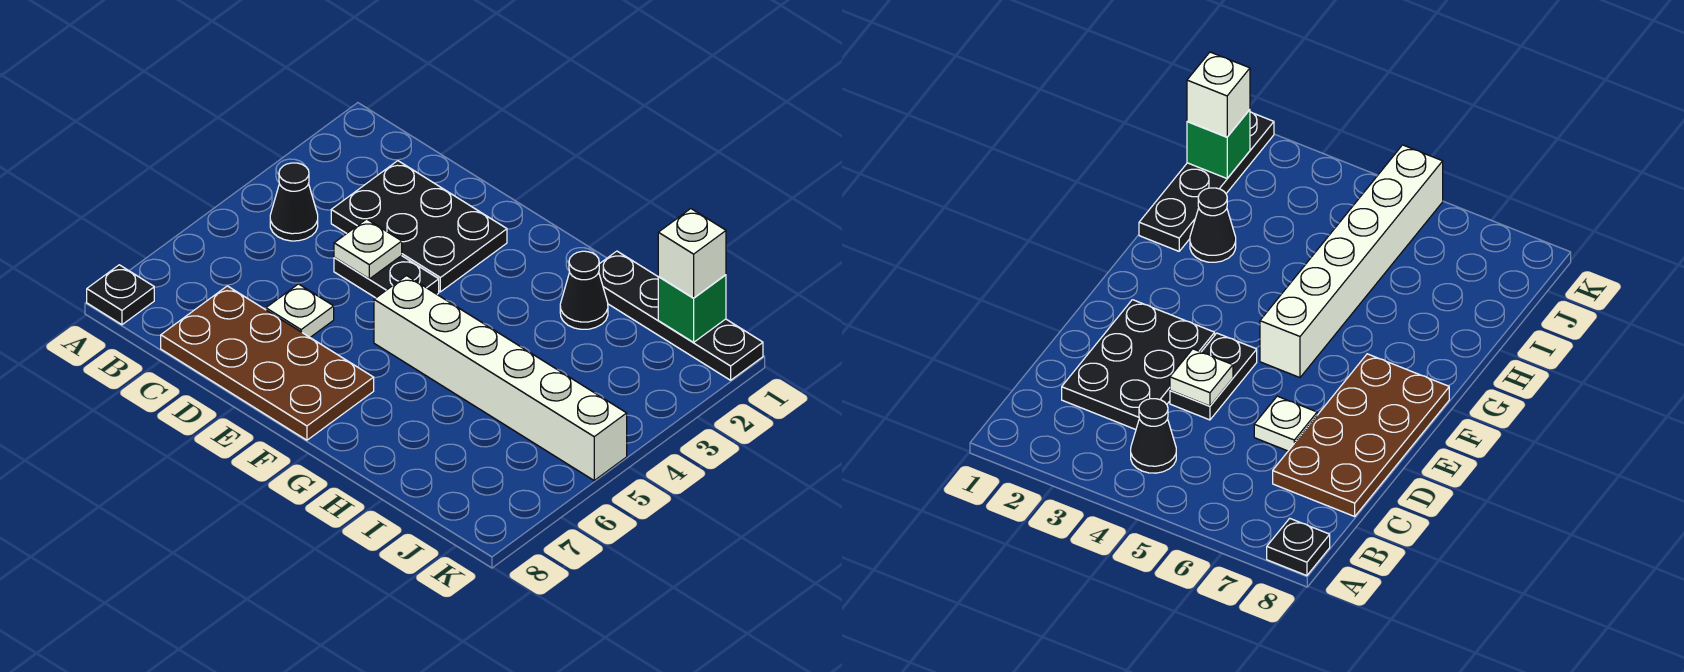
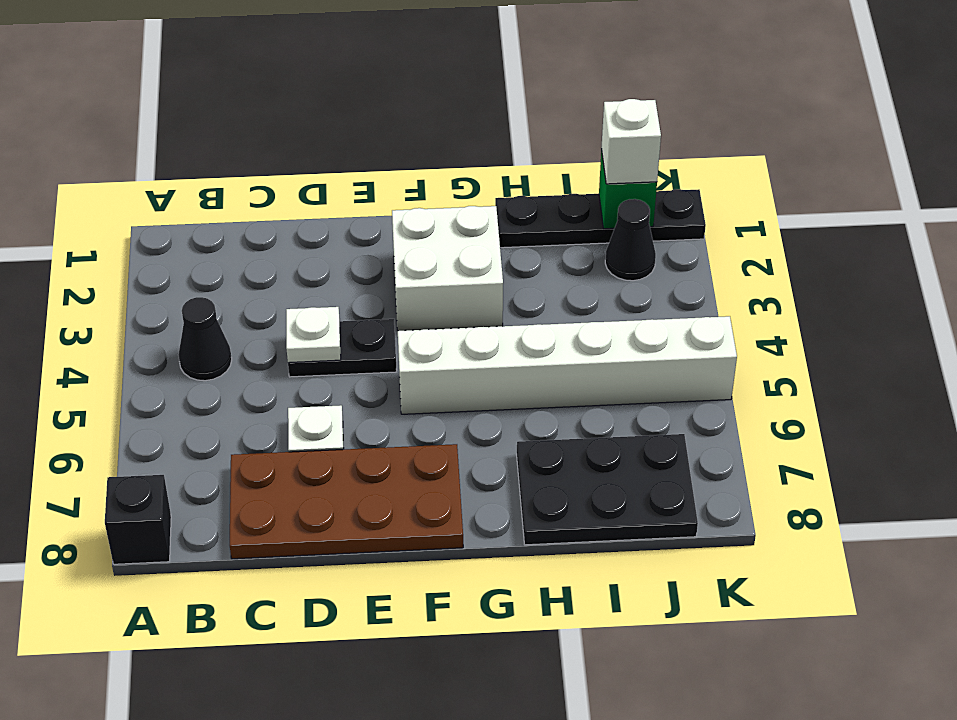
black 1x1 plate [87,265,154,325] -> black 1x1 brick [105,475,171,564]
black 2x3 plate [331,161,507,292] -> black 2x3 plate moved to [517,434,698,545]
none -> white 2x2 brick [392,206,503,331]
black 1x1 cone [560,251,608,329] -> black 1x1 cone moved to [605,199,656,281]

